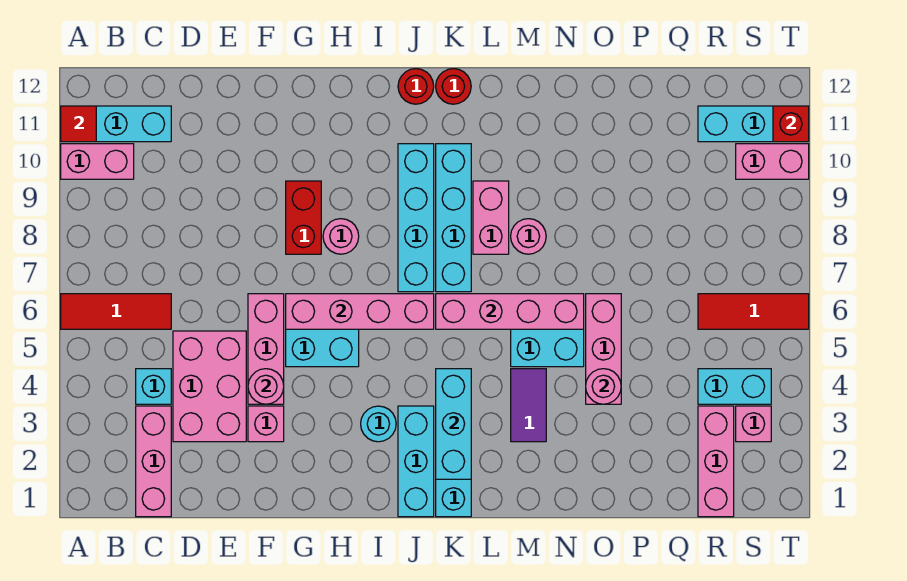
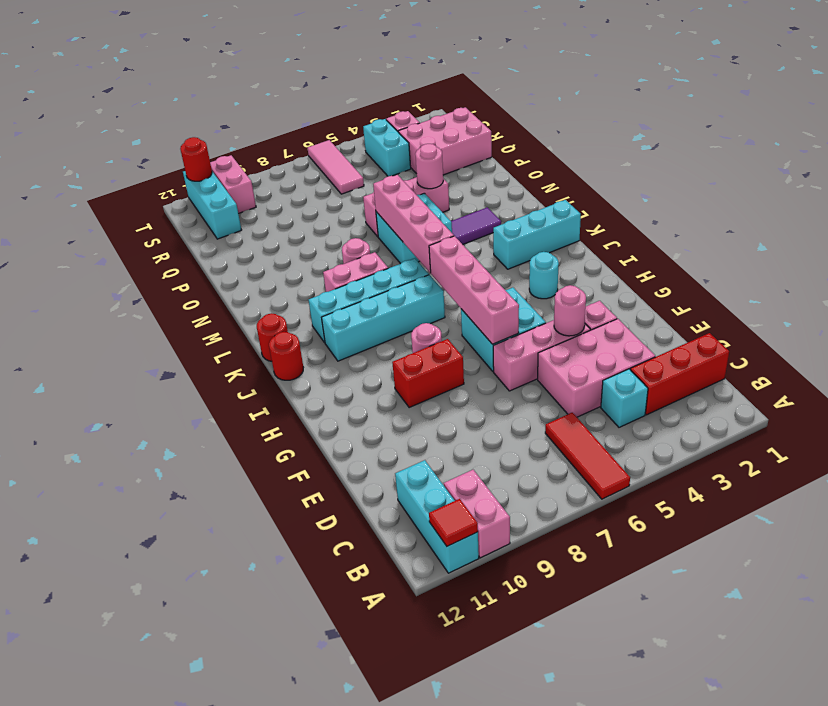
pink 1x3 brick [136,406,171,517] -> red 1x3 brick [630,333,729,415]
cyan 1x3 brick [398,406,434,517] -> none
cyan 1x3 brick [436,369,471,479] -> none
pink 1x3 brick [698,406,734,517] -> pink 2x3 brick [398,107,492,175]
red 1x3 tile [698,294,809,329] -> pink 1x3 tile [307,140,364,194]
red 1x1 brick [773,106,809,142] -> red 1x1 round brick [180,137,212,181]

